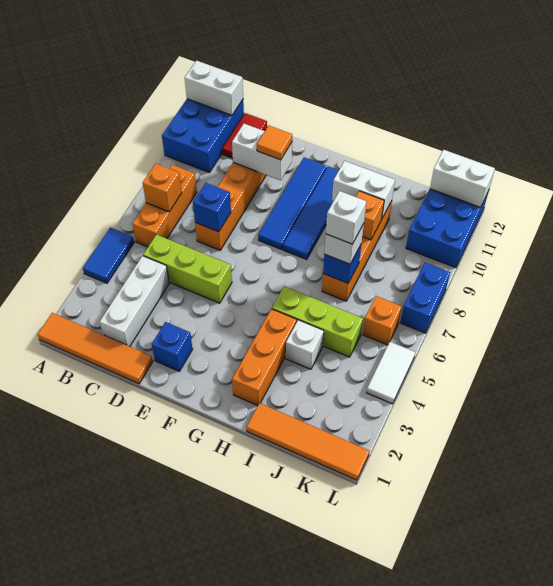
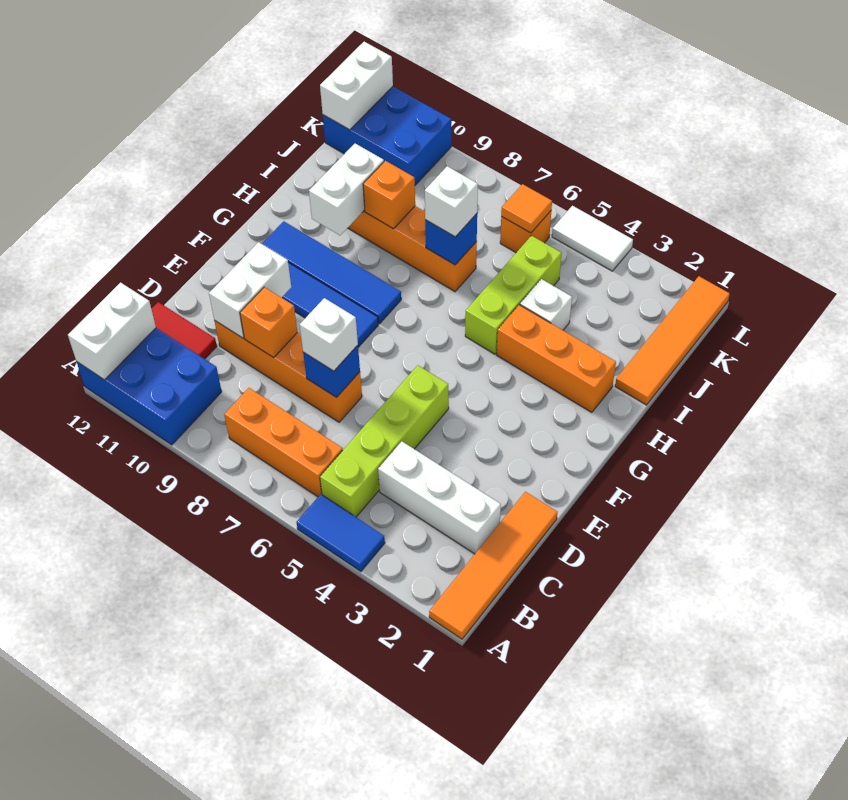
orange 1x1 brick [143,164,182,212] -> orange 1x1 brick moved to [240,287,297,358]
lime 1x3 brick [143,235,232,303] -> lime 1x4 brick [320,365,449,517]
blue 1x1 brick [152,322,193,371] -> none
orange 1x1 tile [257,125,292,160] -> orange 1x1 tile moved to [501,184,552,233]
white 1x1 brick [326,191,366,244] -> white 1x1 brick moved to [300,298,358,371]
blue 1x2 brick [400,263,450,333] -> none

